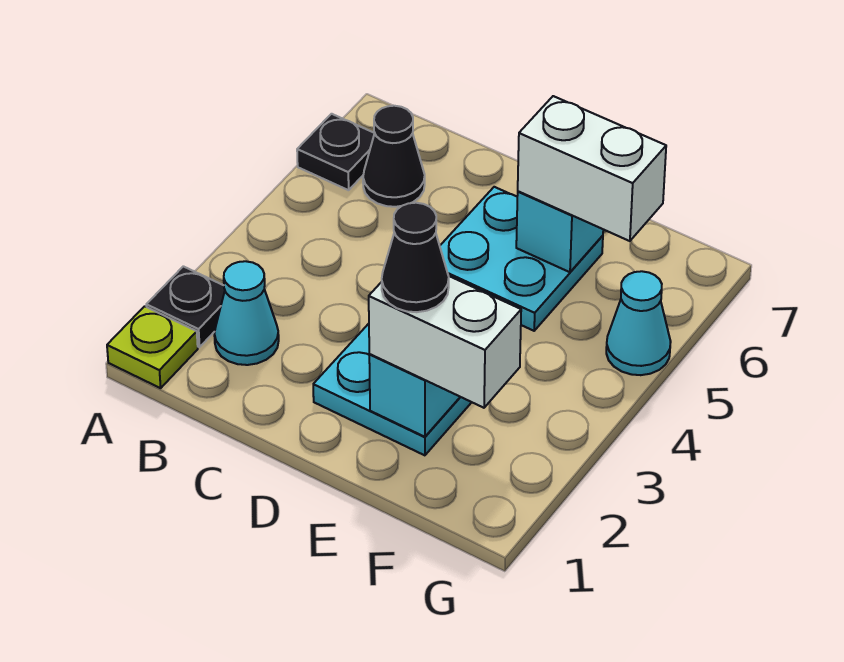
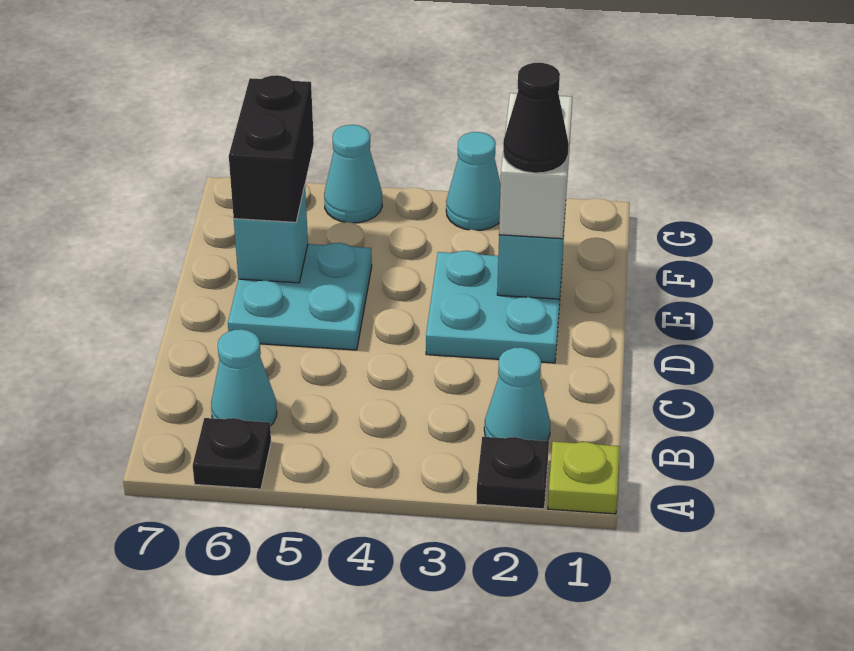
black 1x1 cone [363,106,425,207] -> cyan 1x1 cone [211,329,277,426]
white 1x2 brick [518,96,666,241] -> black 1x2 brick [229,75,314,222]
none -> cyan 1x1 cone [446,132,501,230]

